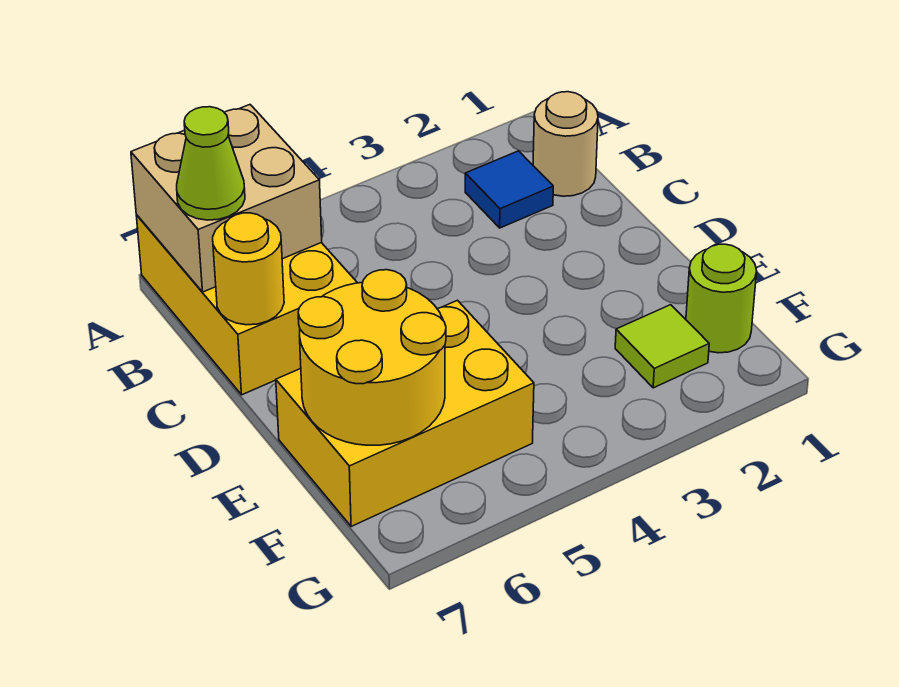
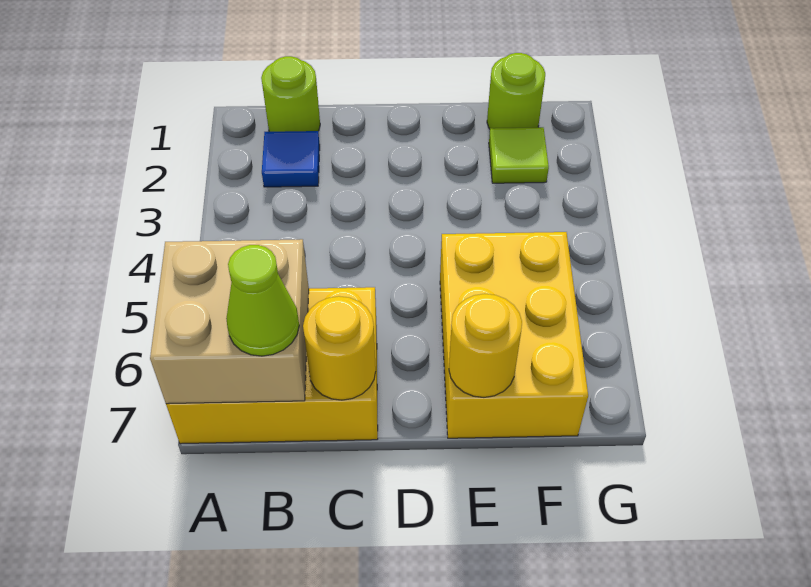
tan 1x1 round brick [533,92,598,196] -> lime 1x1 round brick [261,56,320,132]
yellow 2x2 round brick [298,270,446,445] -> yellow 1x1 round brick [449,294,522,397]

